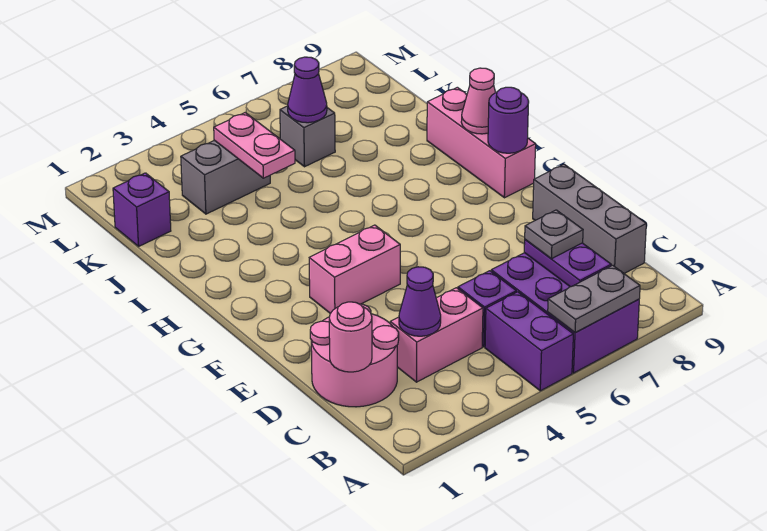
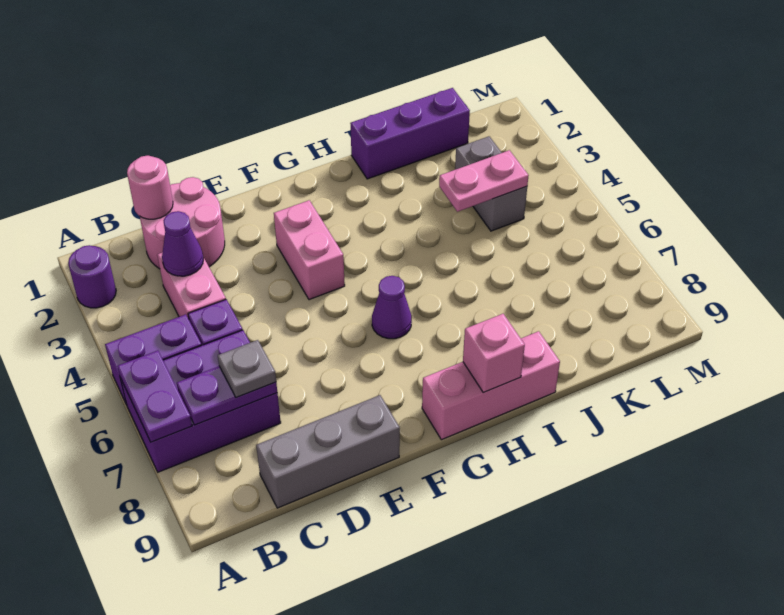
grey 1x2 plate [548,265,640,333] -> purple 1x2 plate [117,351,192,442]
purple 1x1 round brick [488,87,529,153] -> purple 1x1 round brick moved to [68,245,116,308]
pink 1x1 cone [461,68,495,134] -> pink 1x1 brick [463,314,525,393]
purple 1x1 brick [113,173,171,246] -> purple 1x3 brick [350,88,470,179]
grey 1x1 brick [280,106,335,167] -> none
purple 1x1 cone [288,57,327,123] -> purple 1x1 cone moved to [372,276,412,339]

